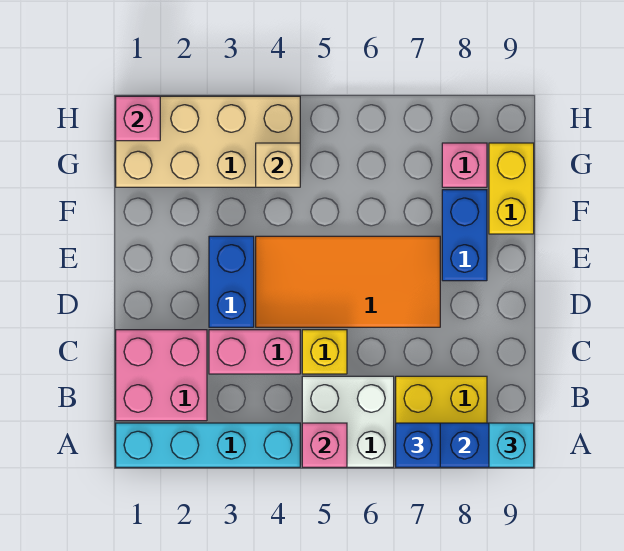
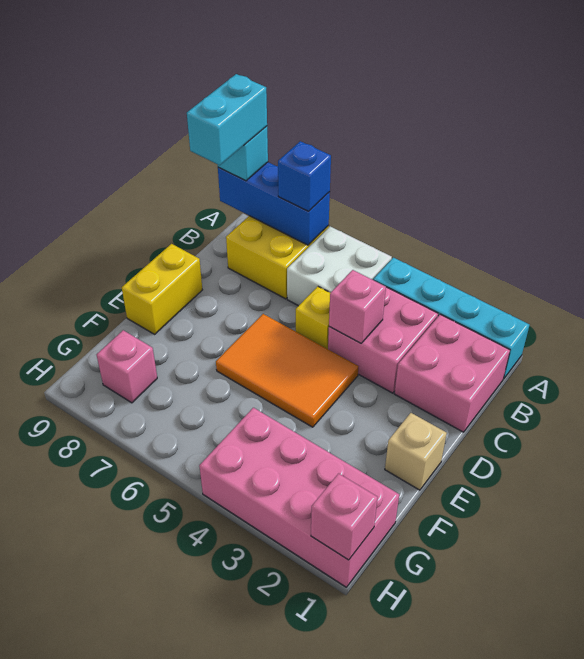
pink 1x1 brick [302,423,347,467] -> pink 1x1 brick moved to [329,270,386,343]
none -> cyan 1x2 brick [187,74,267,165]
pink 1x2 brick [209,330,300,374] -> pink 2x2 brick [328,287,438,393]
blue 1x2 brick [209,236,254,327] -> none
orange 2x4 tile [256,236,440,327] -> orange 2x3 tile [216,314,359,427]
blue 1x2 brick [442,190,487,281] -> none
yellow 1x2 brick [489,143,534,234] -> yellow 1x2 brick moved to [122,244,202,334]
tan 2x4 brick [116,96,300,187] -> pink 2x4 brick [199,408,399,587]
tan 1x1 brick [256,143,300,187] -> tan 1x1 brick moved to [385,413,447,490]

